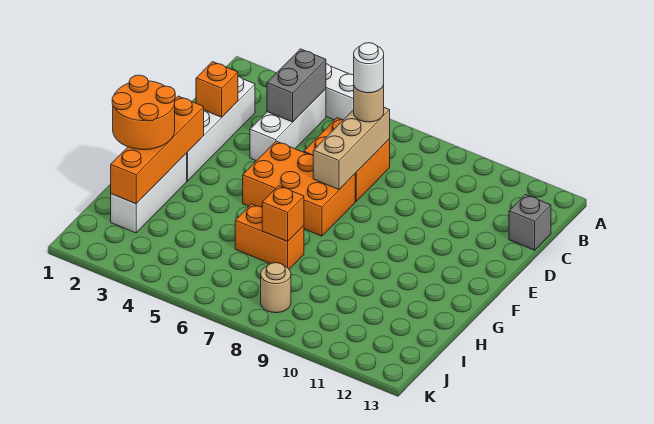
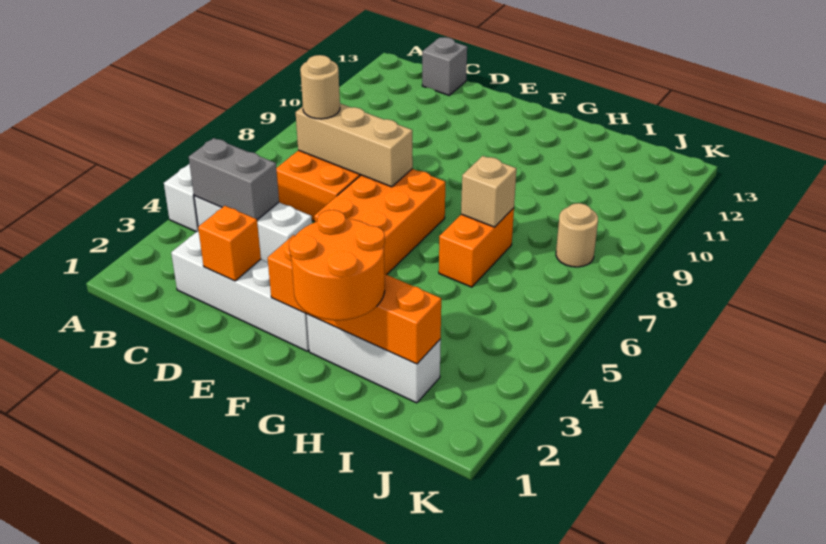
white 1x1 round brick [354,43,384,93] -> none
orange 1x1 brick [262,186,304,241] -> tan 1x1 brick [461,156,516,227]

